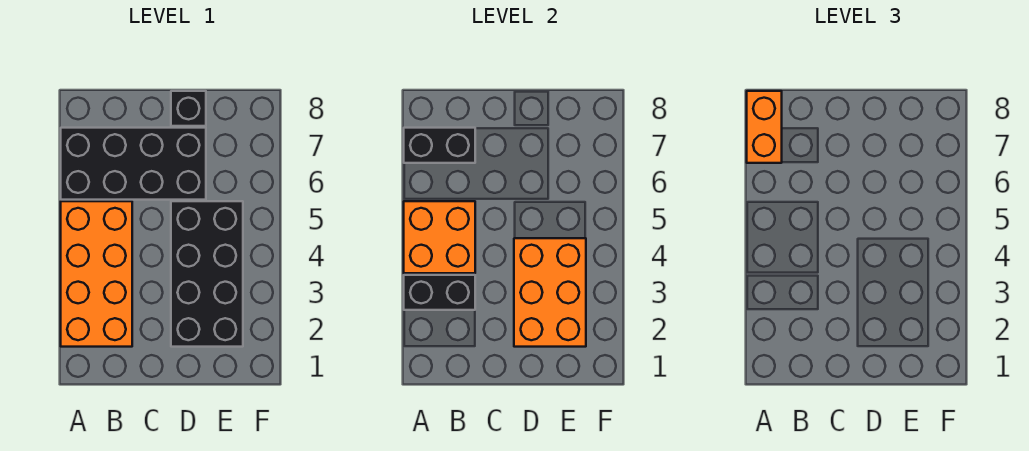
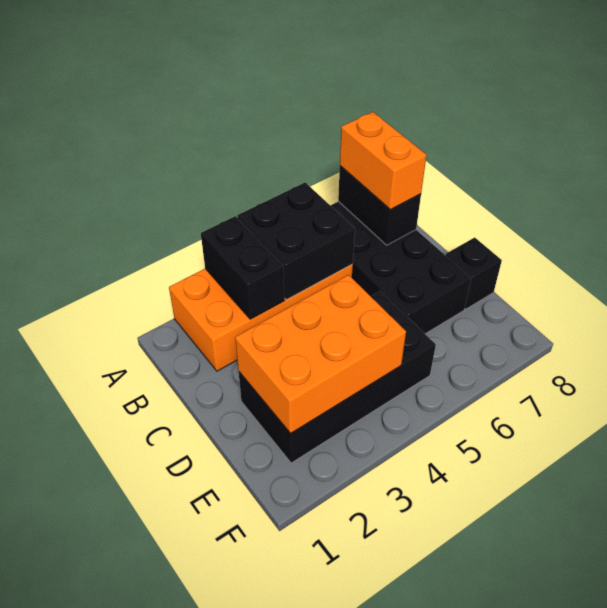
orange 2x2 brick [404,201,475,273] -> black 2x2 brick [237,183,355,300]
orange 1x2 brick [747,91,782,163] -> orange 1x2 brick turned to [340,112,427,209]

